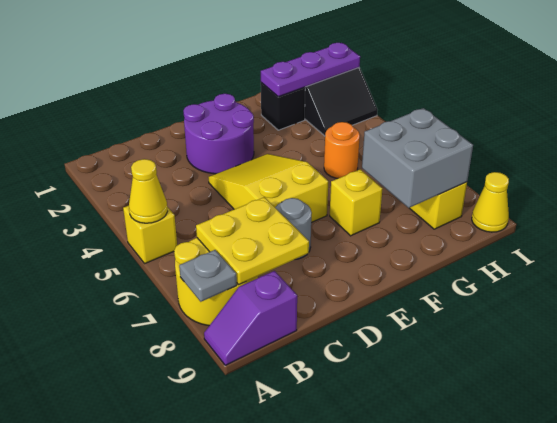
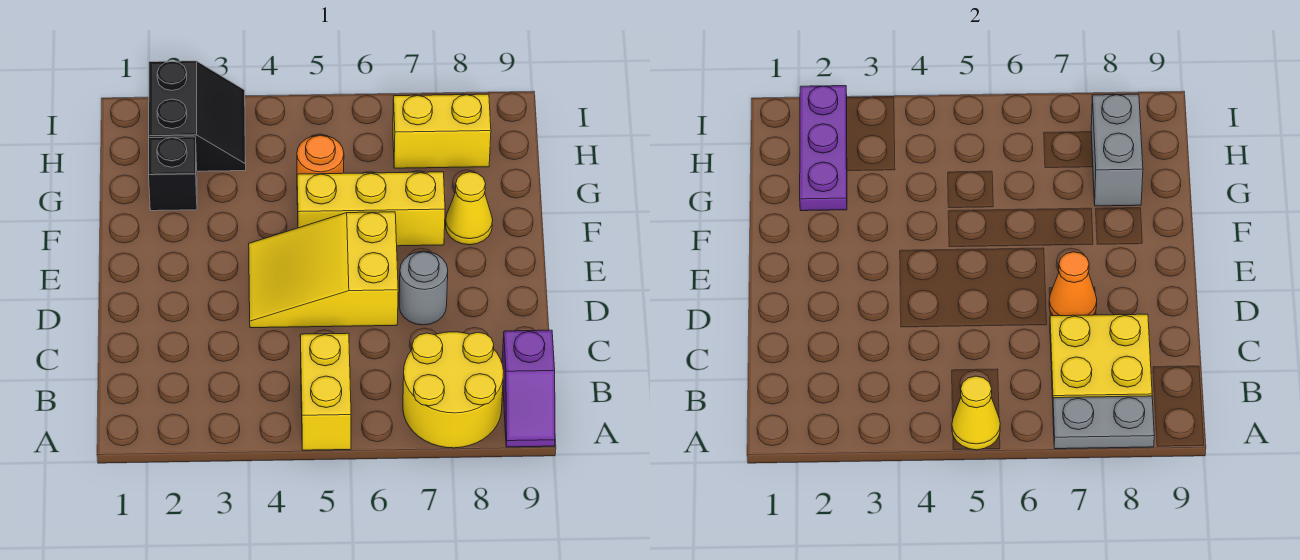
yellow 1x1 brick [123,206,177,263] -> yellow 1x2 brick [300,333,351,450]
grey 1x1 plate [179,250,237,302] -> grey 1x2 plate [1053,396,1154,449]
purple 2x2 round brick [183,94,254,174] -> none
none -> orange 1x1 cone [1049,252,1097,316]
yellow 1x1 brick [330,169,383,236] -> yellow 1x3 brick [297,172,445,246]
grey 2x2 brick [362,108,473,208] -> grey 1x2 brick [1091,94,1143,206]
yellow 1x1 cone [472,172,509,232] -> yellow 1x1 cone moved to [445,172,493,245]

